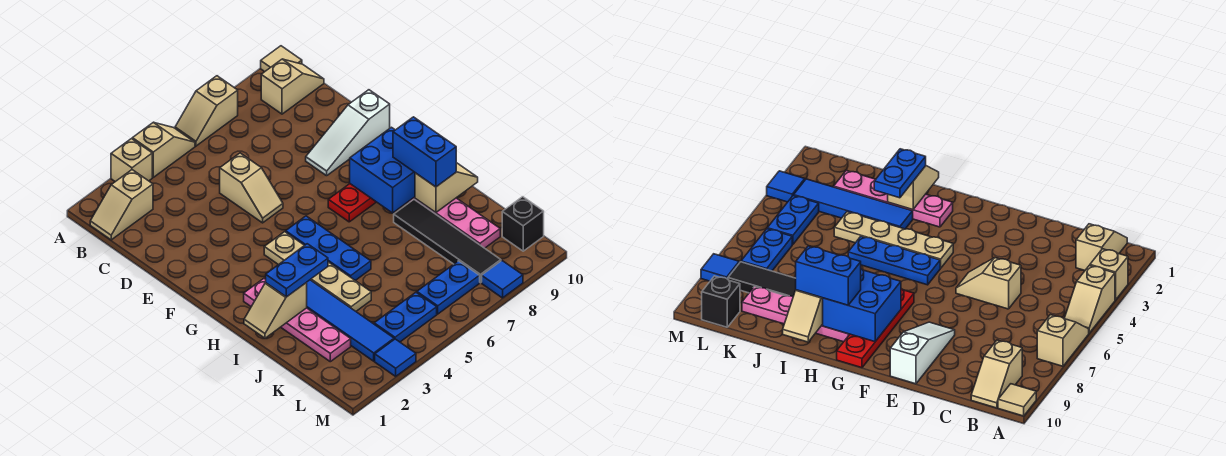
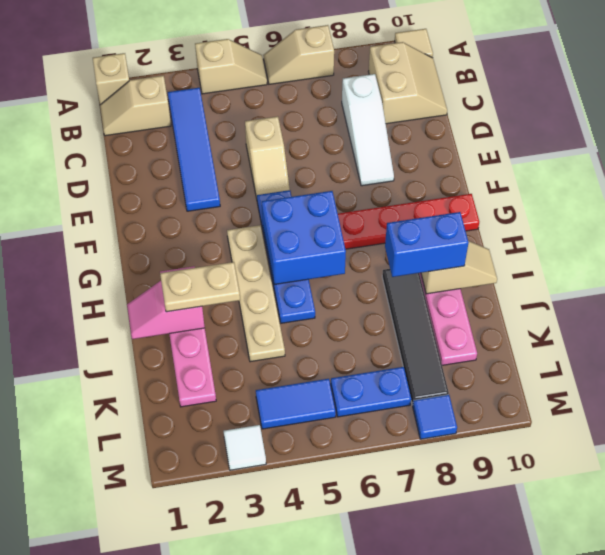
tan 1x1 brick [111,139,152,182] -> tan 1x1 brick moved to [93,53,129,105]
tan 1x2 slope [261,59,324,114] -> tan 2x2 slope [368,42,447,124]
white 1x3 slope [306,90,390,176] -> white 1x3 slope turned to [342,74,394,186]
blue 1x3 plate [286,216,371,281] -> blue 1x4 plate [257,190,315,323]
blue 2x2 brick [350,127,415,213] -> blue 2x2 brick moved to [262,191,346,285]
blue 1x2 brick [393,117,456,187] -> blue 1x2 brick turned to [385,212,469,277]
tan 1x2 slope [244,283,307,338] -> pink 1x2 slope [127,281,205,339]
blue 1x2 plate [266,244,328,297] -> tan 1x2 plate [160,262,240,312]
blue 1x4 tile [306,280,394,361] -> blue 1x4 tile moved to [168,88,220,211]
blue 1x2 plate [374,292,437,342] -> blue 1x2 tile [256,379,336,429]
black 1x1 brick [502,197,544,251] -> none
blue 1x1 tile [375,339,416,376] -> white 1x1 tile [224,425,266,470]

